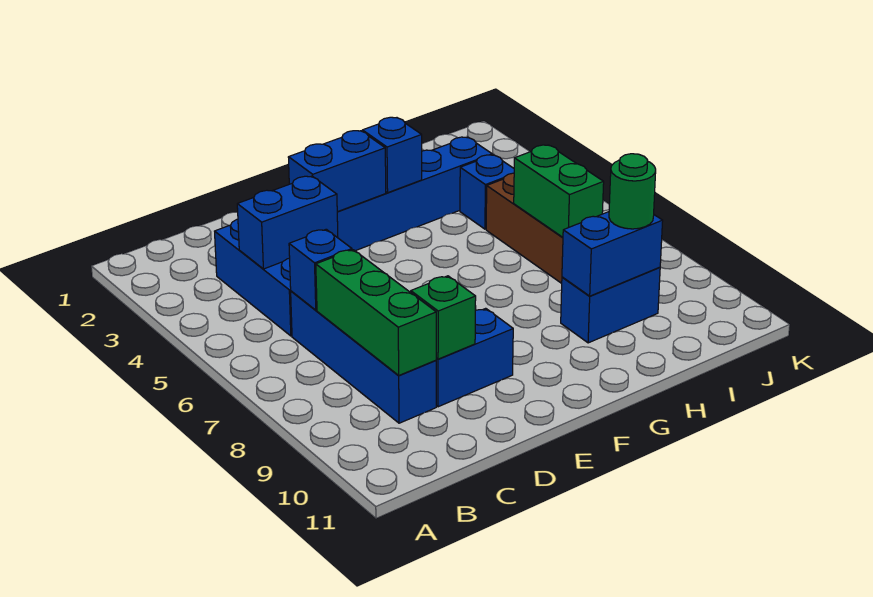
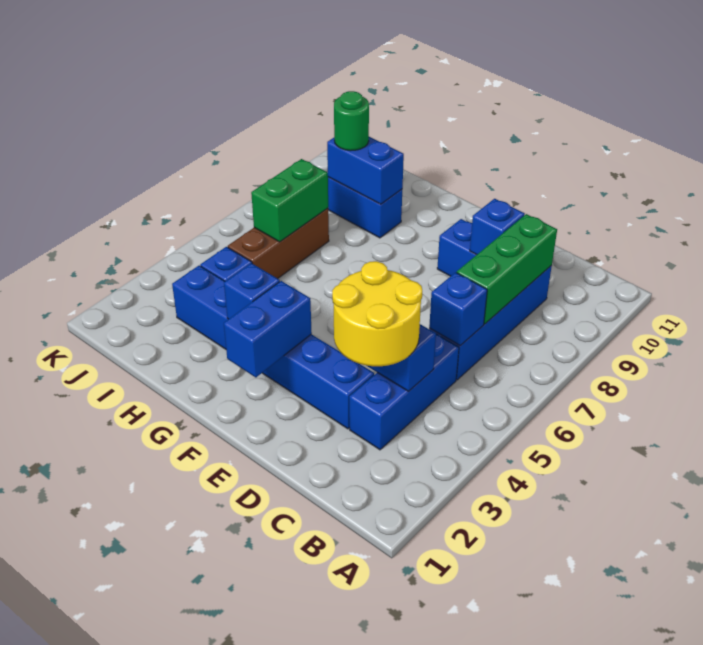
none -> yellow 2x2 round brick [332,261,422,366]
green 1x1 brick [411,276,476,359] -> blue 1x1 brick [470,199,525,255]
blue 1x2 brick [288,131,386,212] -> blue 1x2 brick turned to [224,281,312,378]

